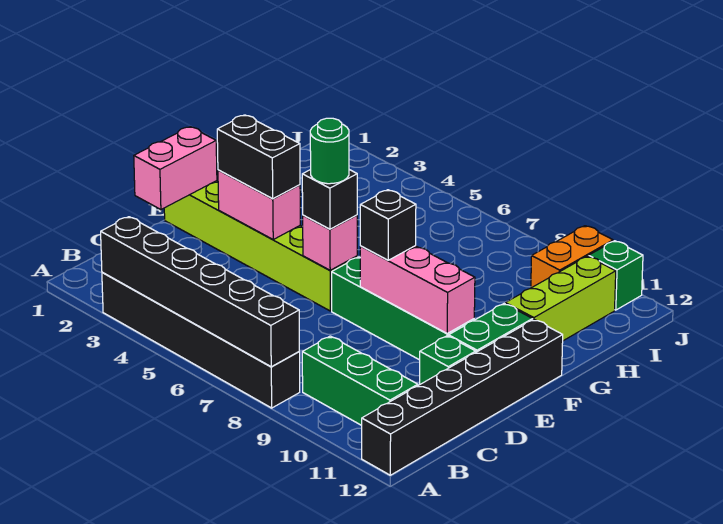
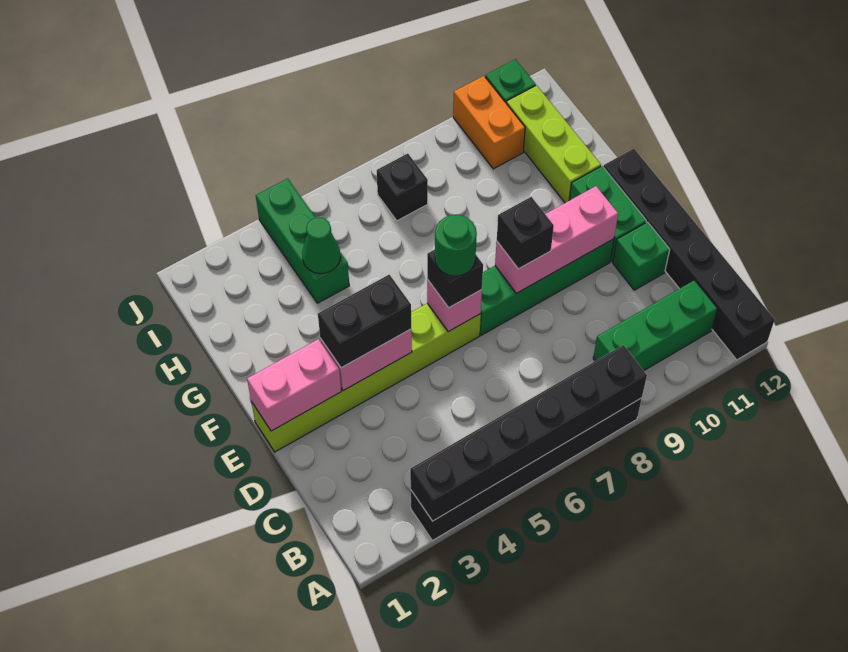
pink 1x2 brick [134,127,217,210] -> pink 1x2 brick turned to [247,339,341,431]
none -> green 1x3 brick [256,178,349,303]
none -> green 1x1 cone [302,217,340,274]
none -> black 1x1 brick [377,154,428,221]

